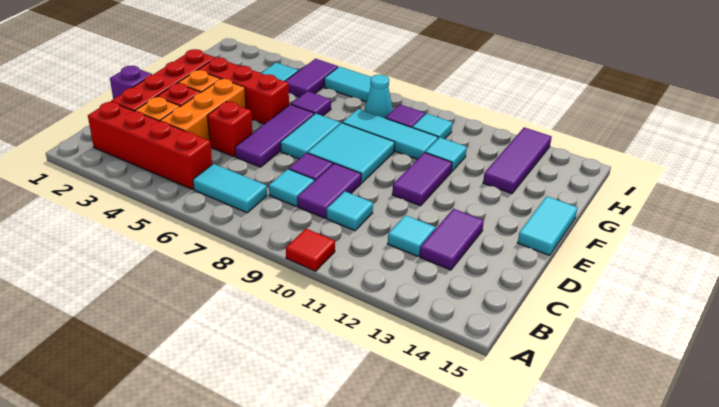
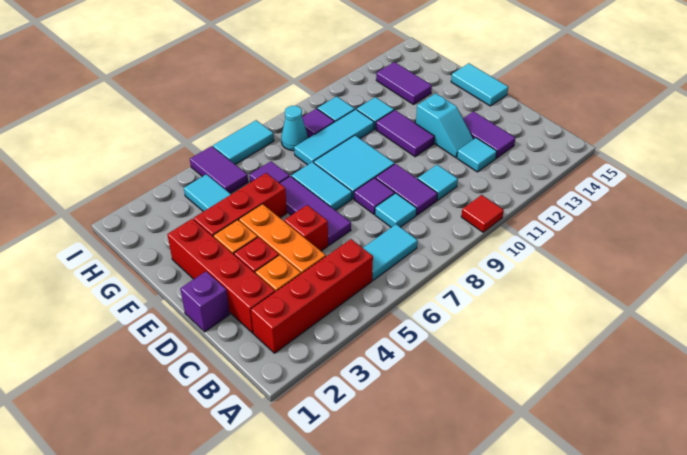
none -> cyan 1x2 slope [416,93,474,158]
purple 1x3 tile [483,127,552,194] -> purple 1x2 tile [376,62,432,105]

